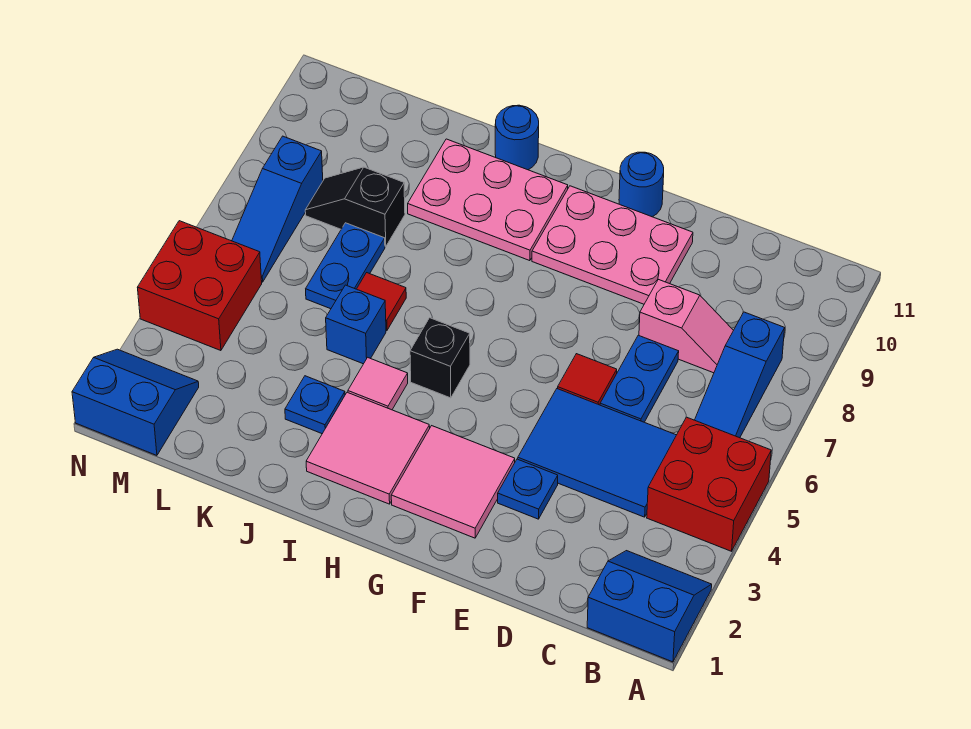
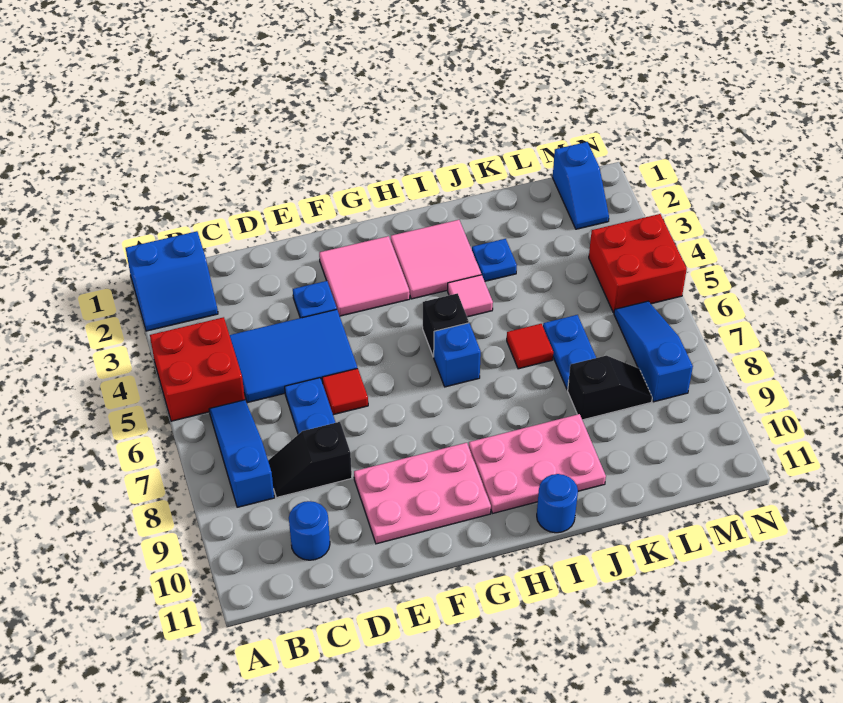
pink 1x2 slope [639,279,734,373] -> black 1x2 slope [268,422,352,498]
blue 1x1 round brick [619,152,664,217] -> blue 1x1 round brick moved to [289,501,330,560]
blue 1x1 brick [326,285,386,364] -> blue 1x1 brick moved to [434,323,481,387]
blue 2x2 slope [72,349,199,455] -> blue 1x2 slope [553,142,609,229]

